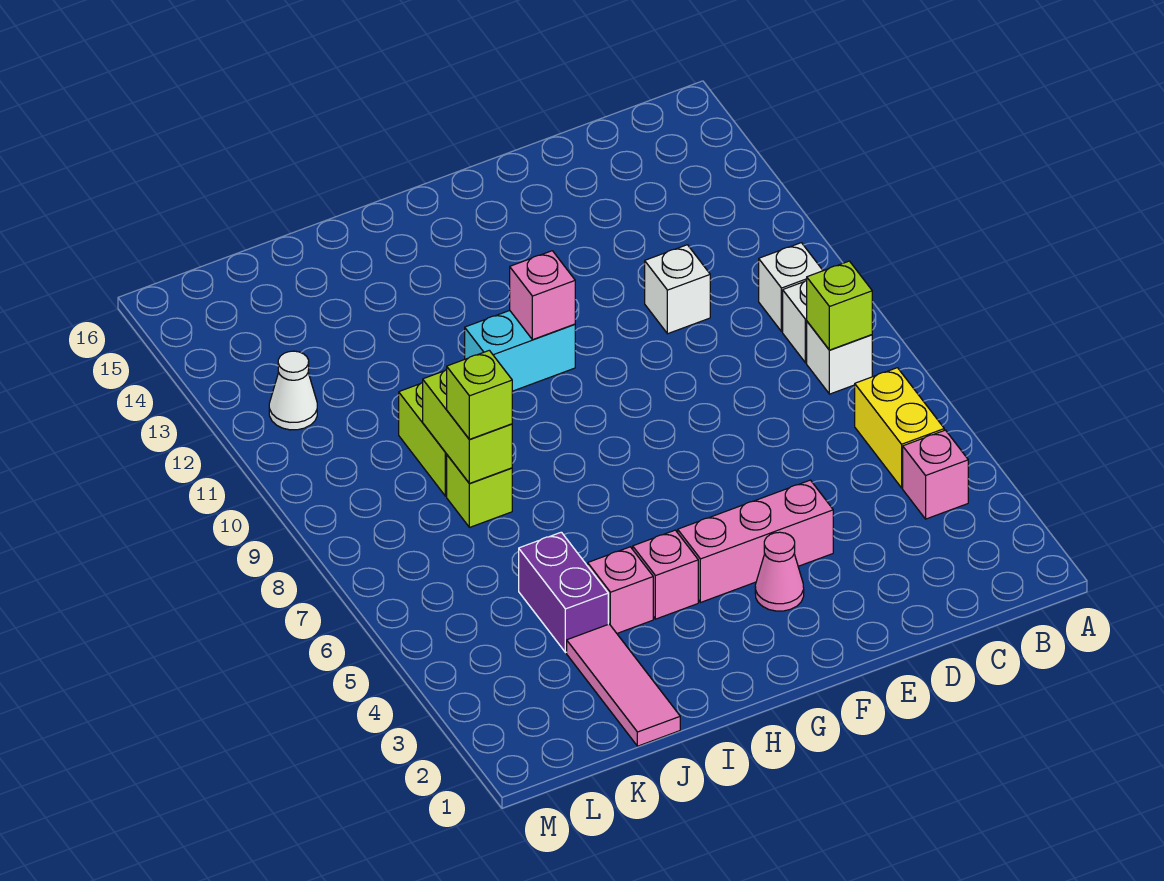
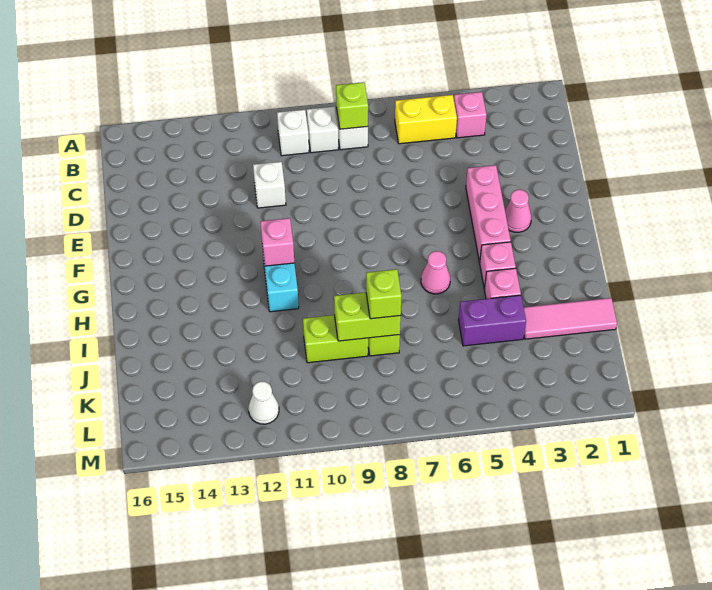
none -> pink 1x1 cone [421,251,450,294]

